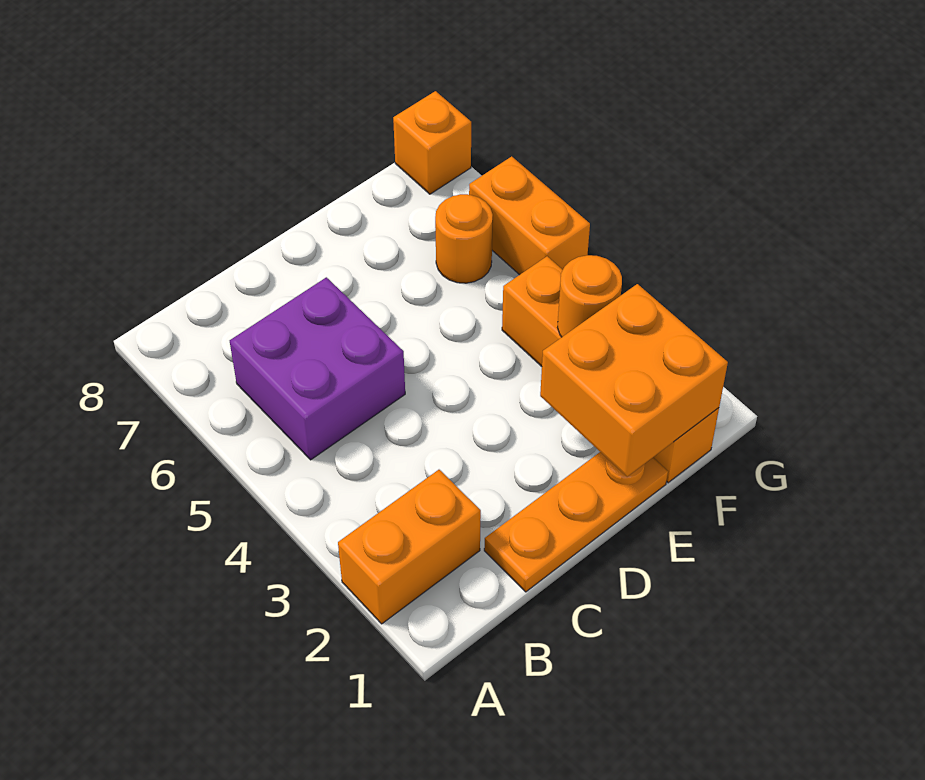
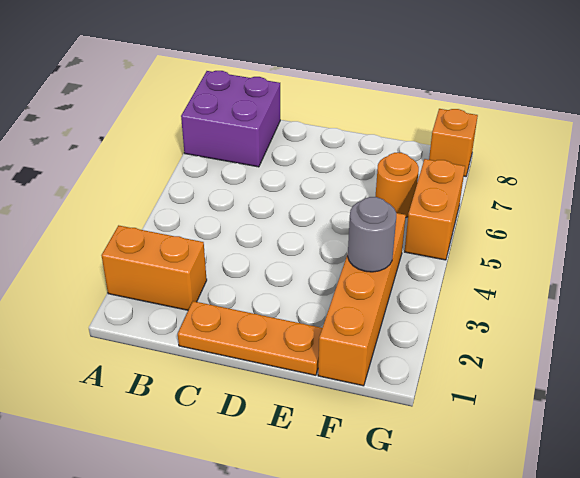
purple 2x2 brick [230,277,405,460] -> purple 2x2 brick moved to [181,71,280,167]
orange 2x2 brick [540,284,728,477] -> none
orange 1x1 round brick [558,255,622,337] -> grey 1x1 round brick [348,197,396,272]

